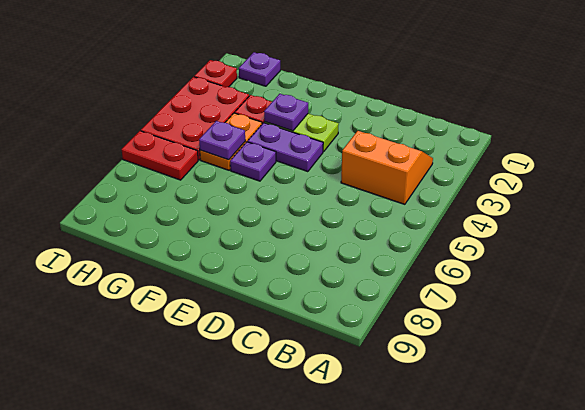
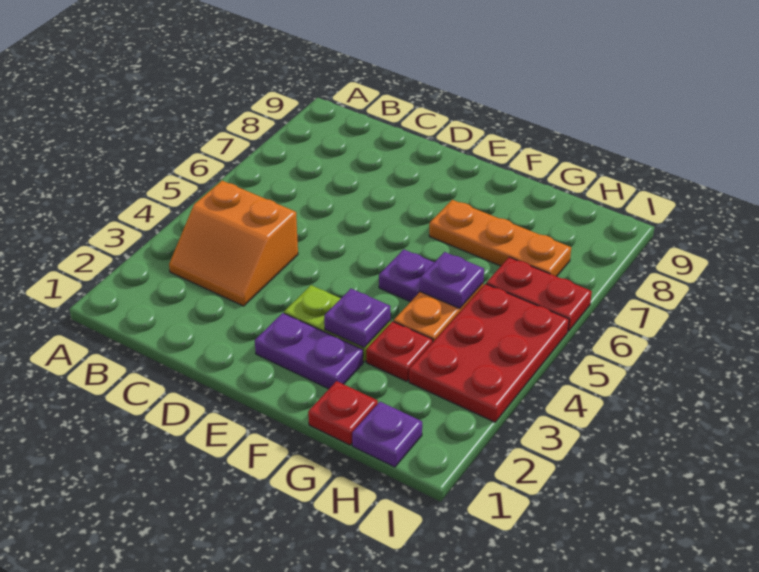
purple 1x2 plate [248,123,323,172] -> purple 1x2 plate moved to [255,313,363,389]
none -> orange 1x3 plate [429,200,571,277]
red 1x1 plate [194,60,237,87] -> red 1x1 plate moved to [308,381,378,445]

